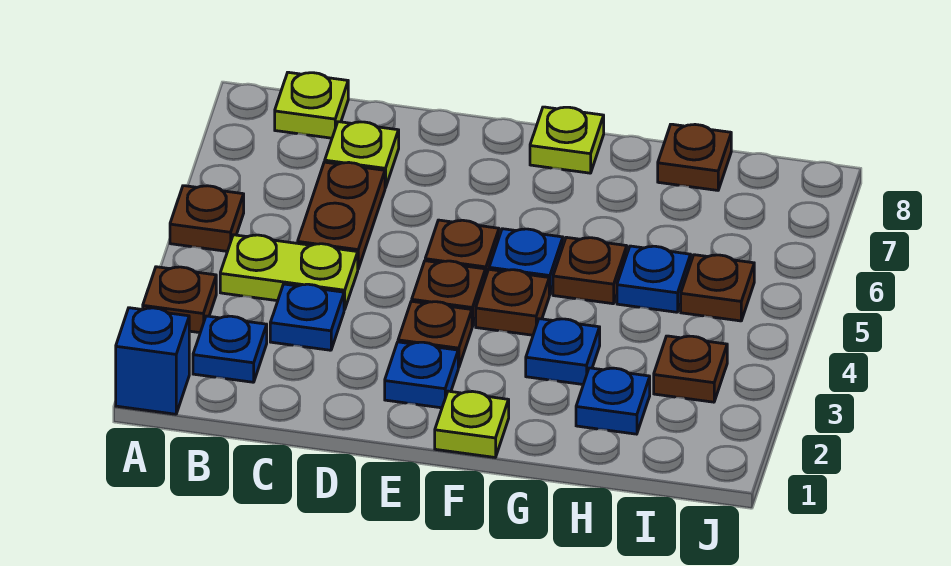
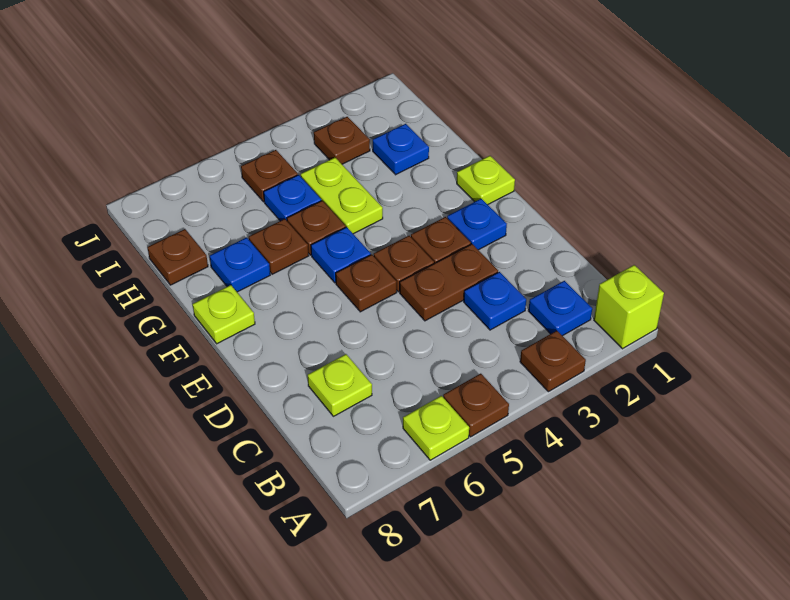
blue 1x1 brick [116,308,189,414] -> lime 1x1 brick [594,265,664,349]
lime 1x2 plate [220,235,358,310] -> lime 1x2 plate moved to [301,158,383,234]
lime 1x1 plate [275,72,348,138] -> lime 1x1 plate moved to [403,396,469,460]
brown 1x2 plate [298,162,385,269] -> brown 1x2 plate moved to [400,244,498,321]
brown 1x1 plate [476,269,549,335] -> brown 1x1 plate moved to [249,219,309,274]
blue 1x1 plate [526,319,600,384] -> blue 1x1 plate moved to [210,238,270,292]

